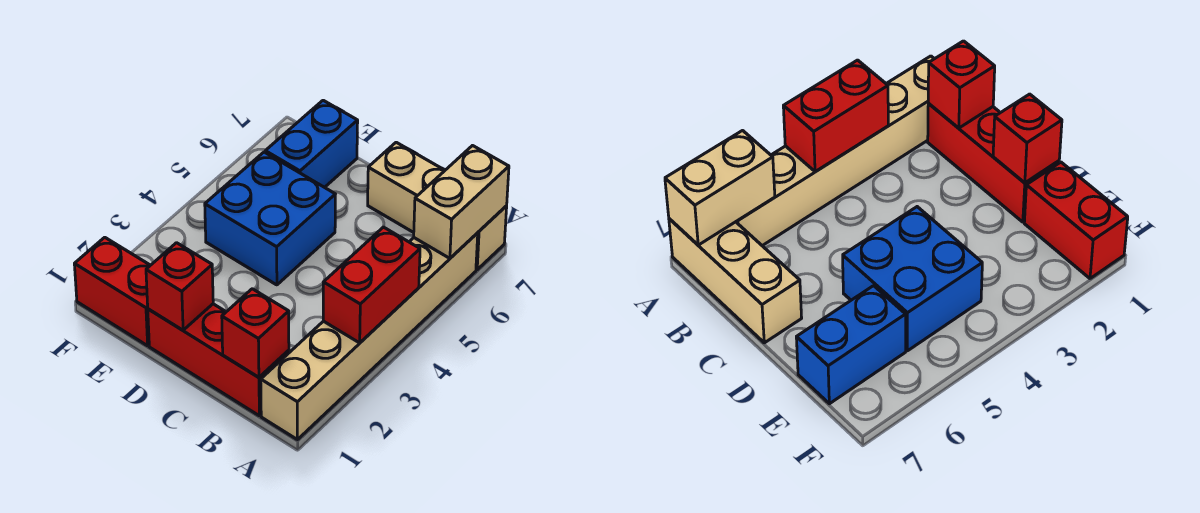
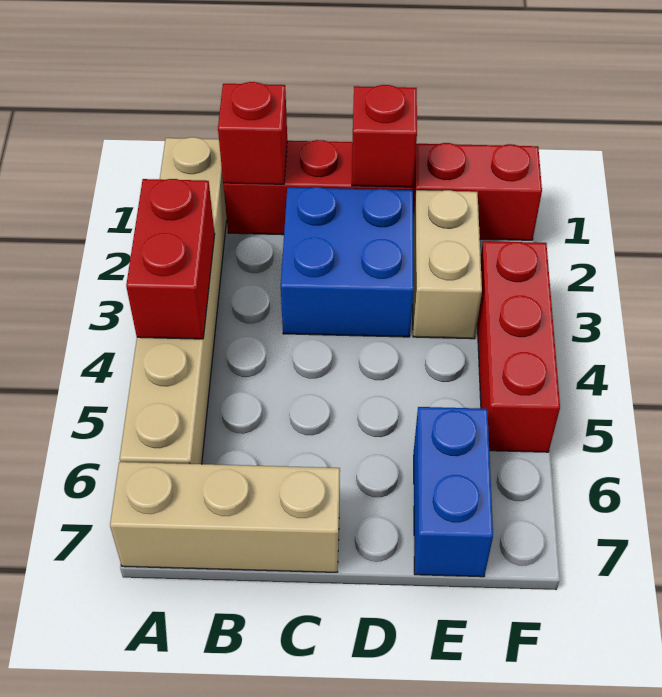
tan 1x2 brick [414,146,509,258] -> tan 1x2 brick moved to [413,190,482,339]
blue 2x2 brick [205,152,335,285] -> blue 2x2 brick moved to [281,187,414,337]
none -> red 1x3 brick [477,241,560,452]

